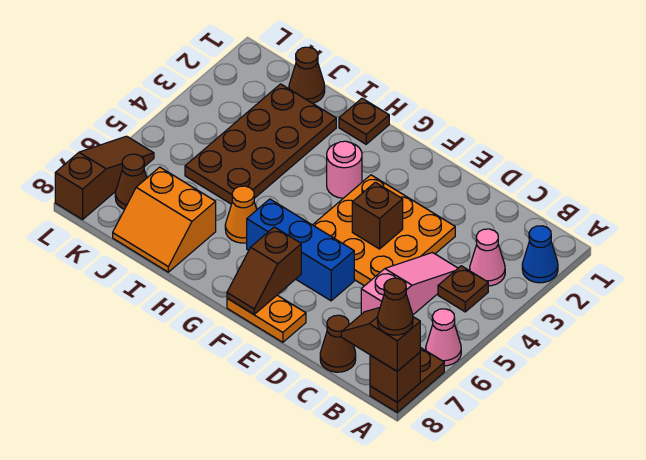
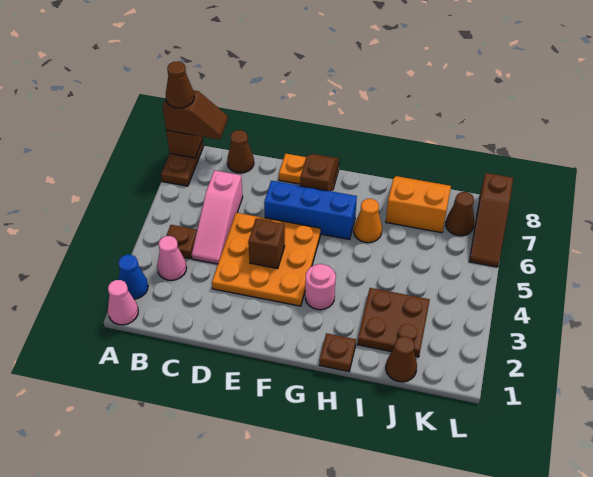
pink 1x1 cone [426,309,461,366] -> pink 1x1 cone moved to [108,280,138,325]
brown 2x4 plate [185,84,336,204] -> brown 2x2 plate [357,288,430,357]

